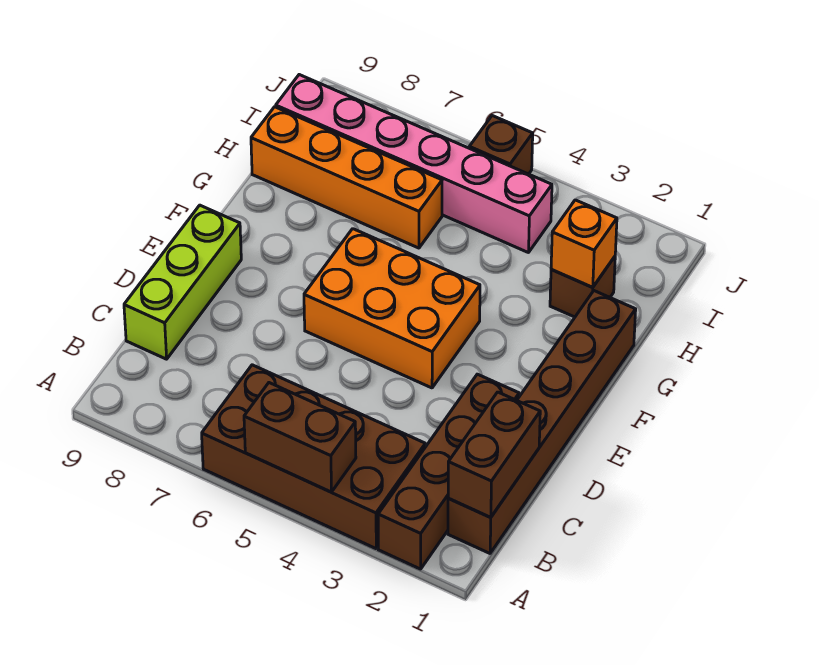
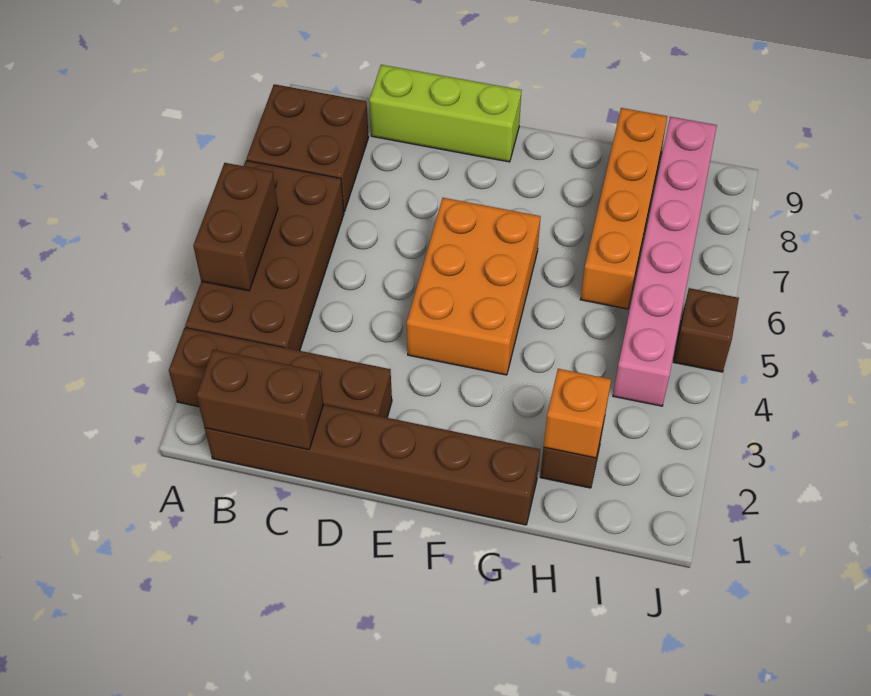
none -> brown 2x2 brick [247,84,369,212]

